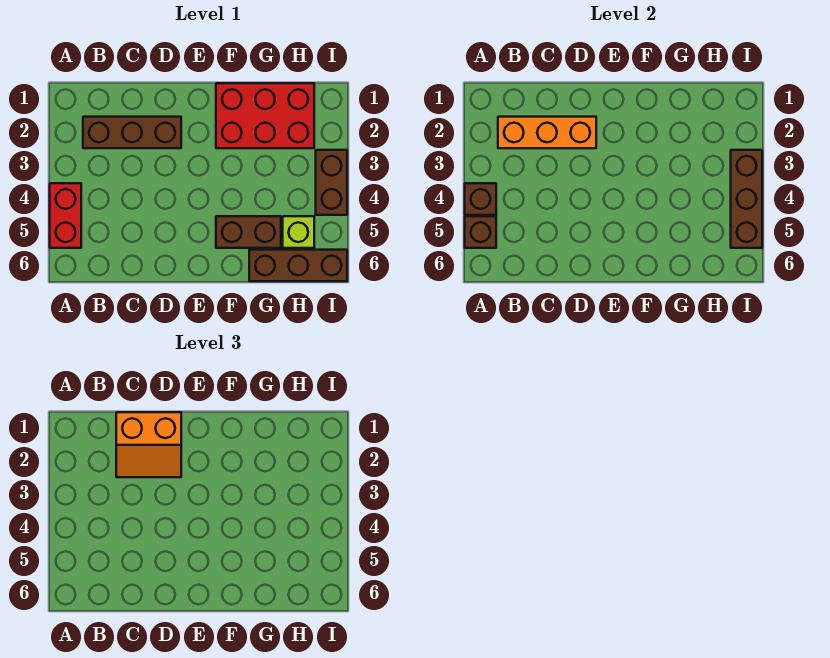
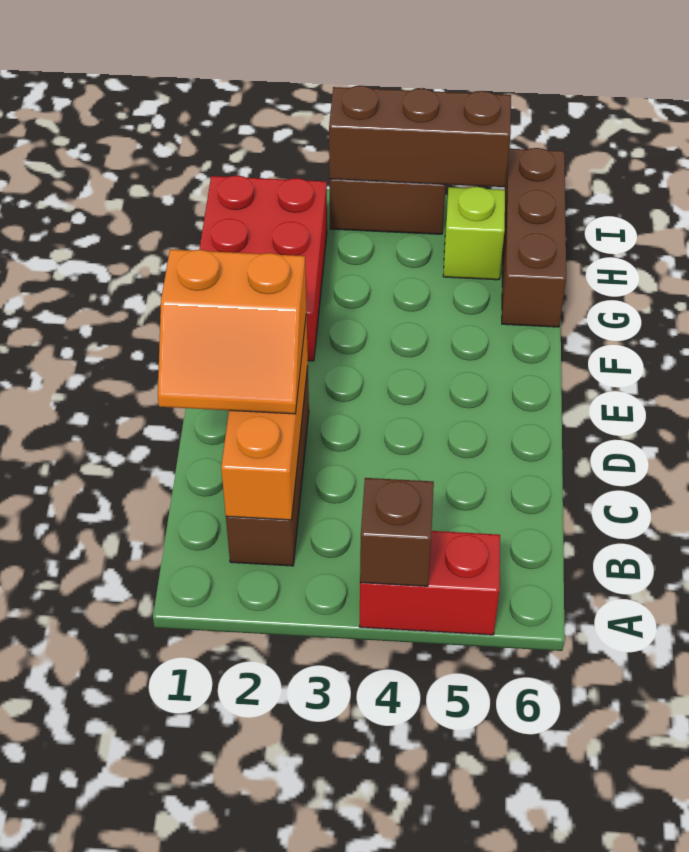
brown 1x1 brick [465,216,496,248] -> none
orange 2x2 slope [116,412,181,477] -> orange 2x2 slope turned to [158,250,306,414]
brown 1x2 brick [216,216,281,248] -> none

